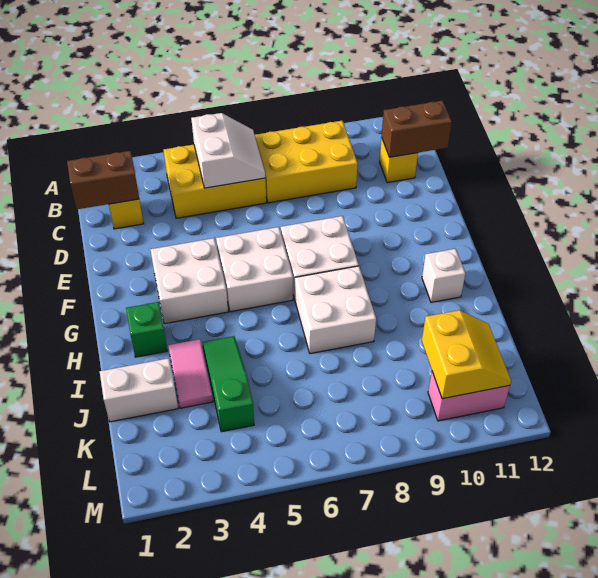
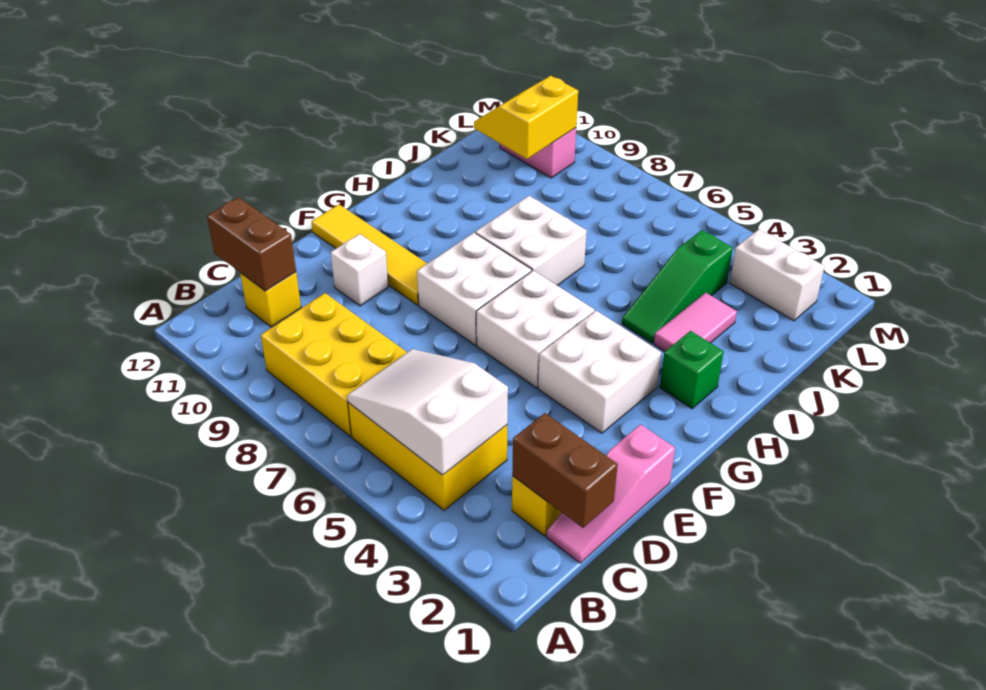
white 2x2 slope [191,113,265,188] -> white 2x3 slope [347,349,508,475]
none -> pink 1x3 slope [546,424,675,563]
none -> yellow 1x4 tile [311,204,427,305]
white 1x1 brick [422,249,465,302] -> white 1x1 brick moved to [331,234,388,306]
white 1x2 brick [100,358,178,422] -> white 1x2 brick moved to [730,230,825,321]

